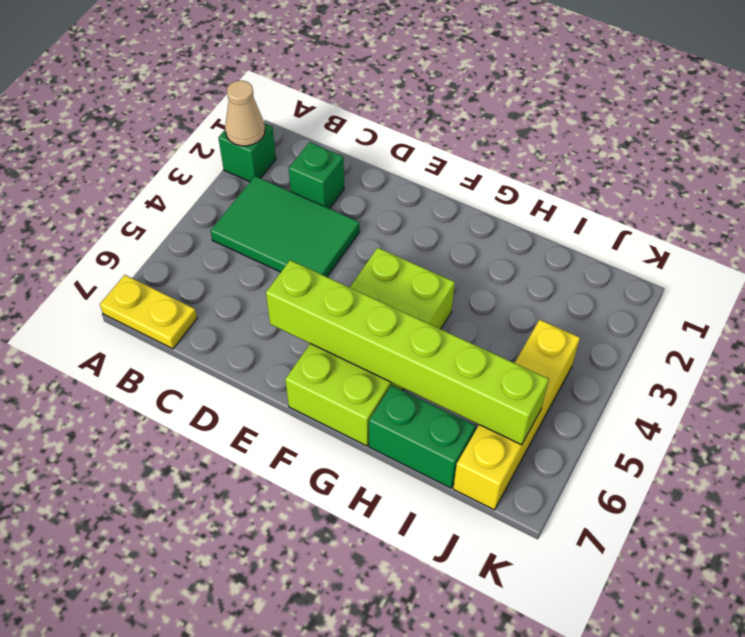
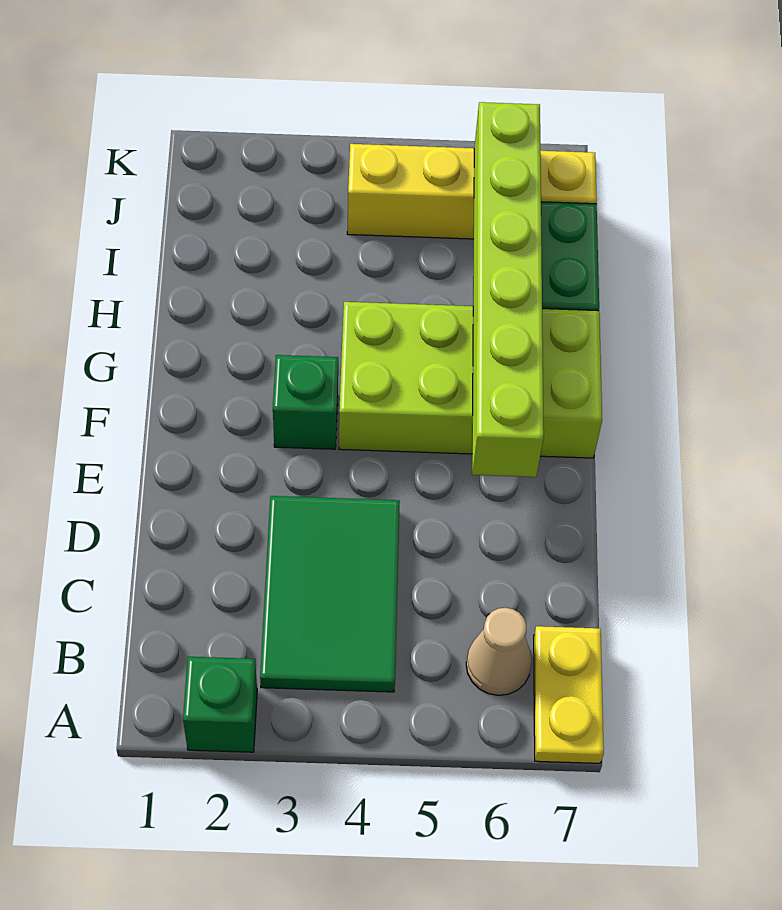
tan 1x1 cone [225,81,265,146] -> tan 1x1 cone moved to [466,608,532,695]
green 1x1 brick [289,142,344,209] -> green 1x1 brick moved to [273,355,338,449]

